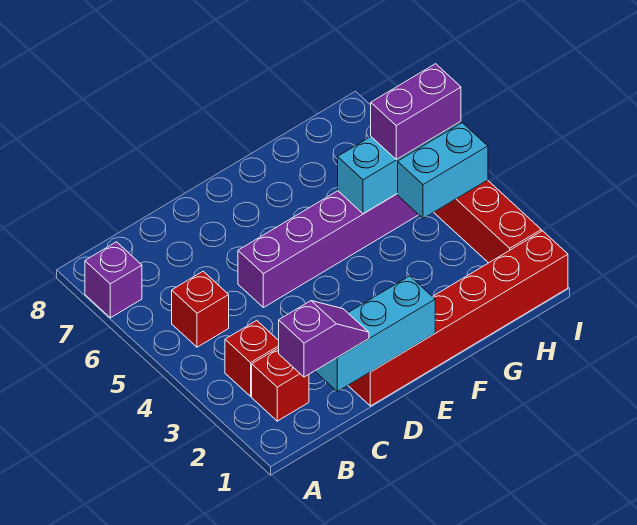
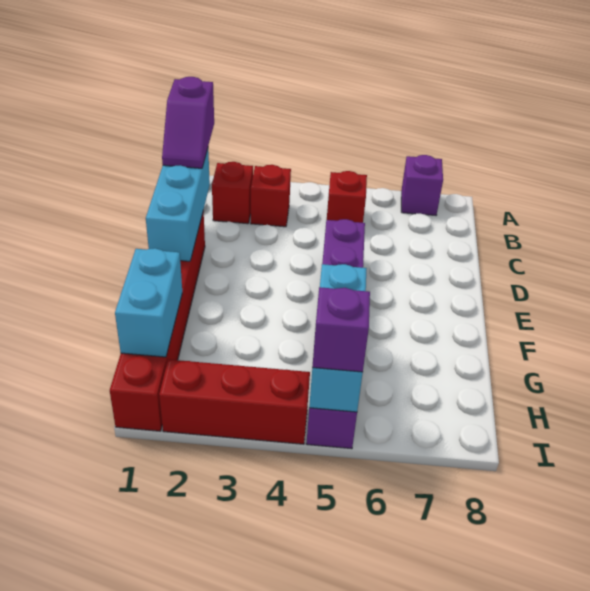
cyan 1x2 brick [397,123,488,218] -> cyan 1x2 brick moved to [115,248,182,357]
purple 1x2 brick [371,64,461,160] -> purple 1x1 brick [312,287,370,372]

